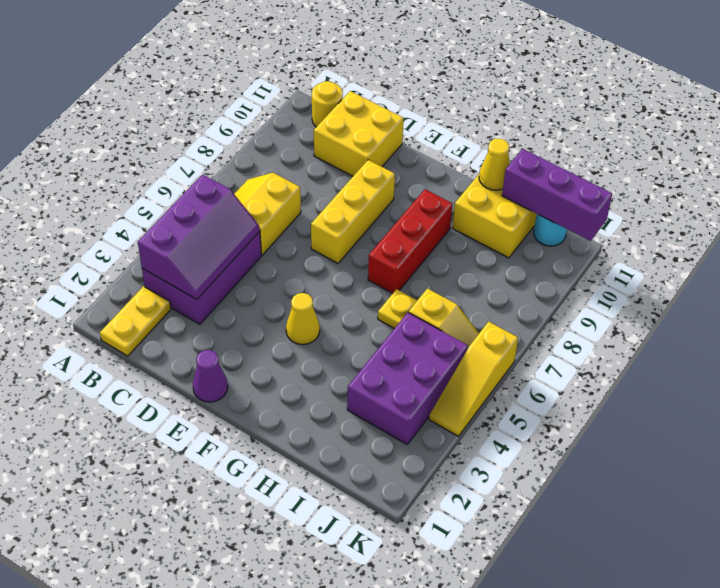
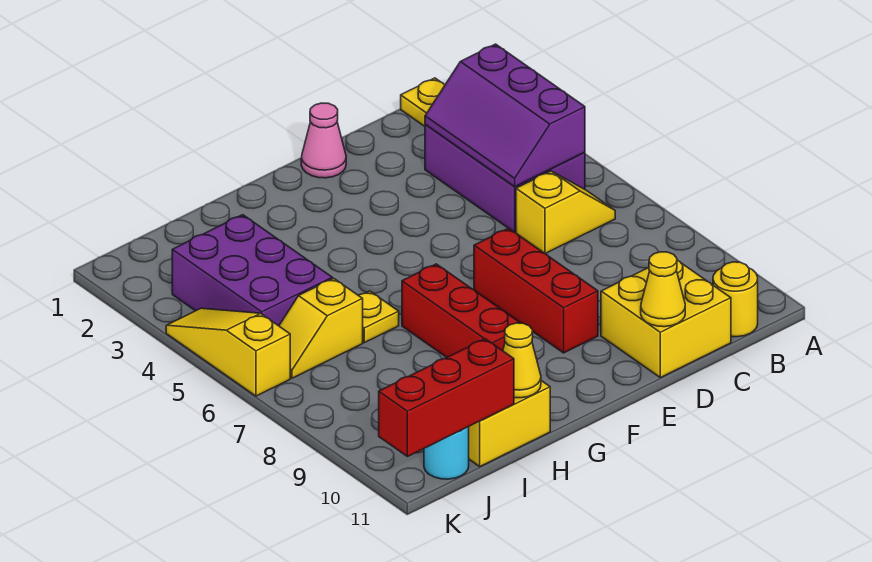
yellow 2x2 slope [234,173,301,255] -> yellow 1x2 slope [516,171,615,254]
purple 1x1 cone [193,350,228,402] -> pink 1x1 cone [301,103,346,178]
yellow 1x3 brick [311,160,395,263] -> red 1x3 brick [474,228,598,353]
yellow 1x1 cone [286,293,320,345] -> yellow 1x1 cone moved to [641,252,685,327]
purple 1x3 brick [502,149,612,241] -> red 1x3 brick [379,339,514,457]

